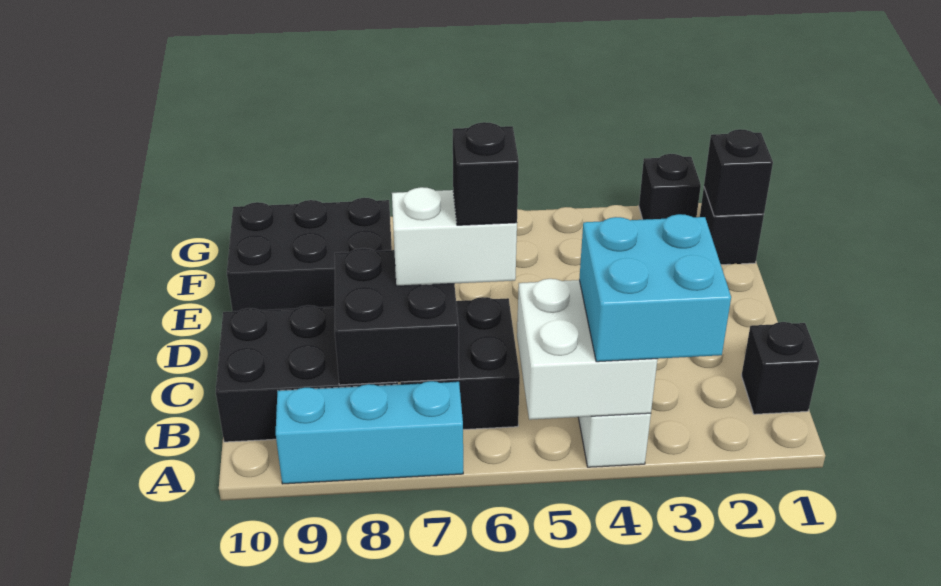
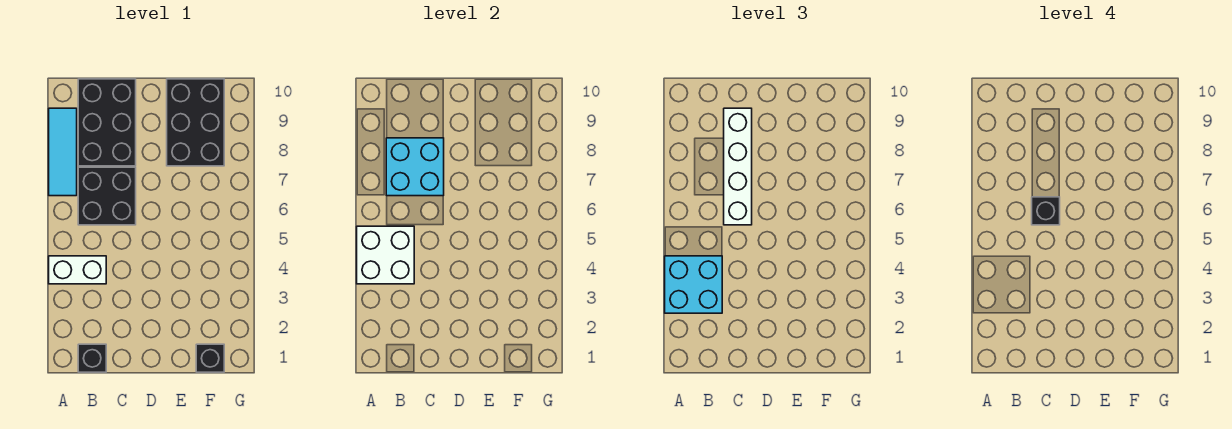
cyan 1x3 brick [276,381,463,484] -> cyan 1x3 tile [49,108,77,196]
black 2x2 brick [335,248,459,385] -> cyan 2x2 brick [386,138,444,196]
white 1x2 brick [392,187,517,286] -> white 1x4 brick [724,108,752,225]
black 1x1 brick [704,129,773,216] -> none
black 1x1 brick [639,154,701,220] -> none

